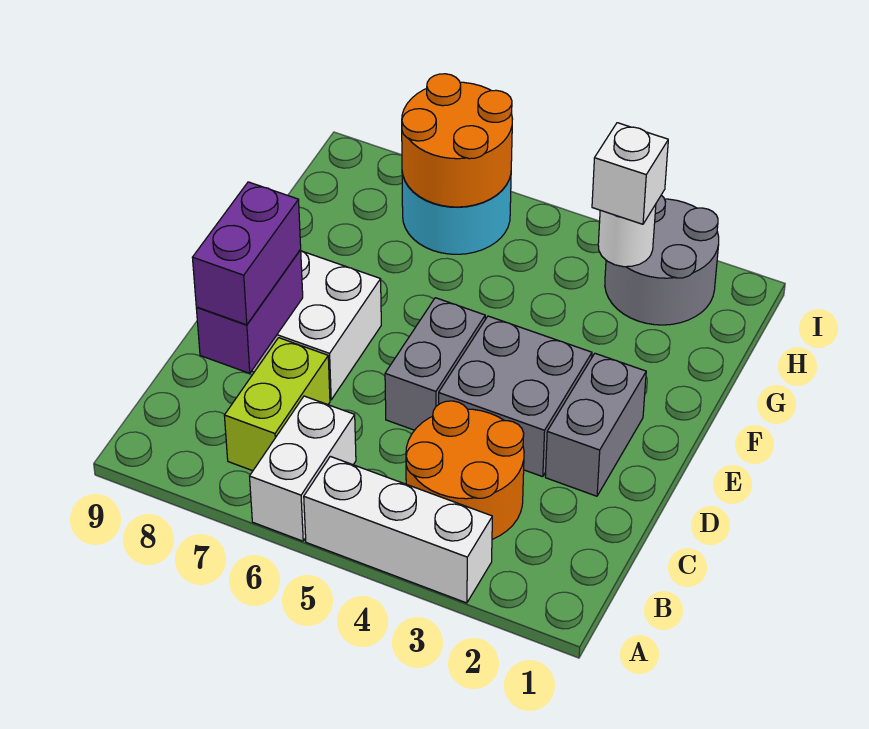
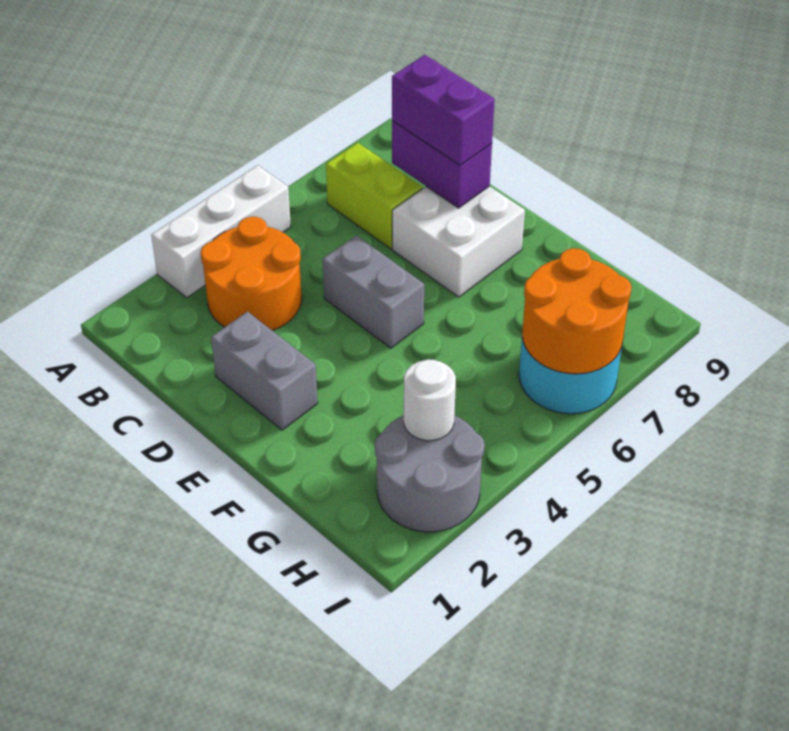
white 1x2 brick [250,396,356,541] -> none
grey 2x2 brick [439,316,592,477] -> none
white 1x1 brick [592,123,668,224] -> none

